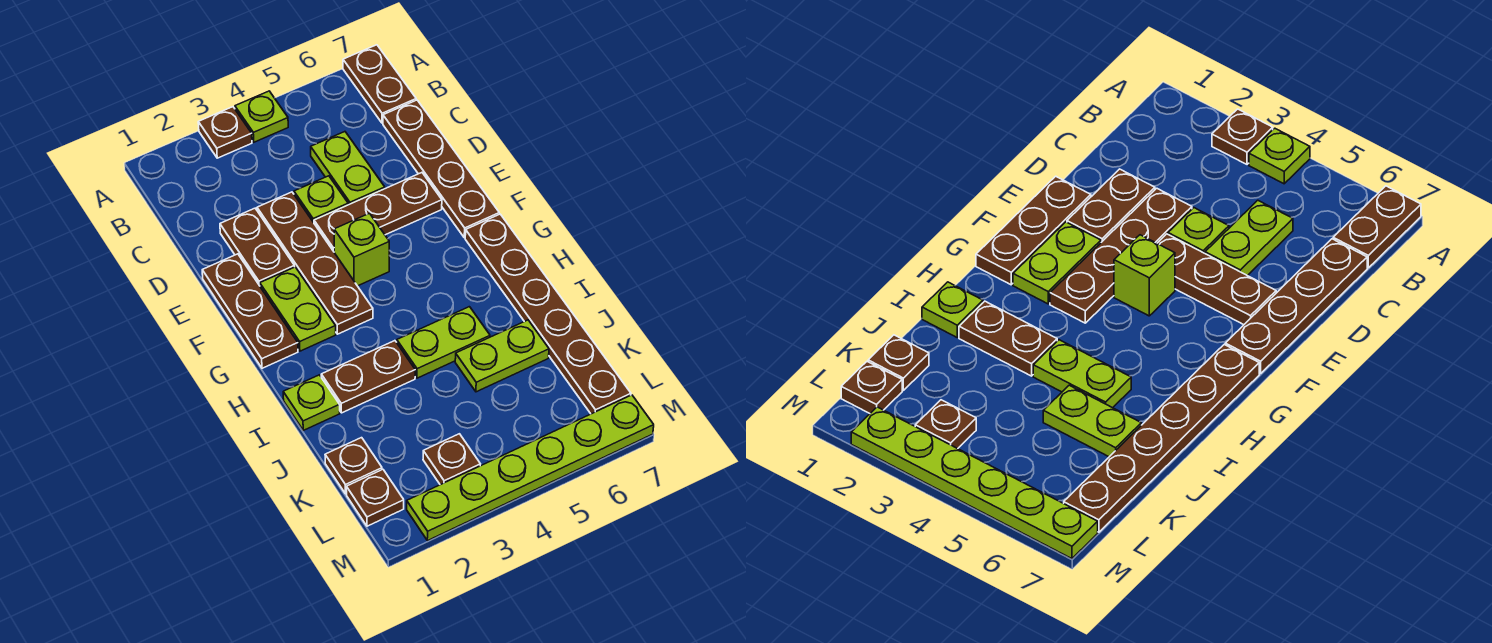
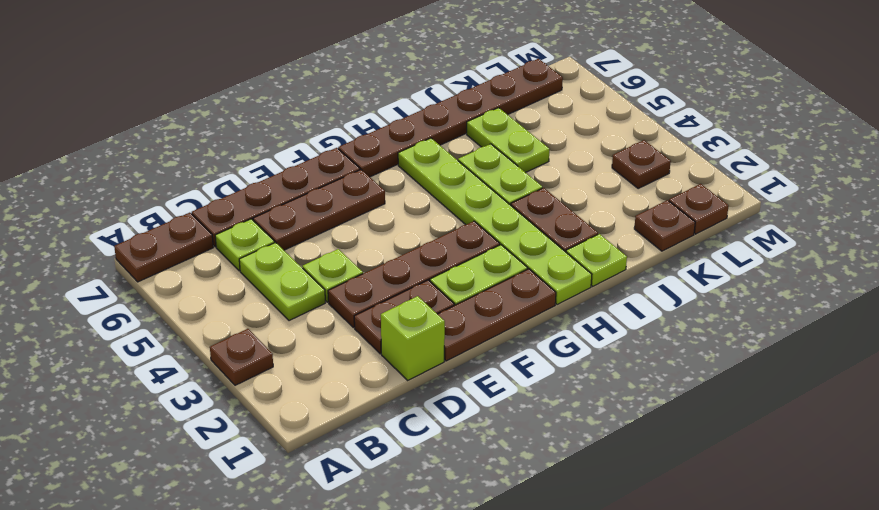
lime 1x1 plate [235,91,288,142] -> lime 1x1 plate moved to [215,219,275,271]
lime 1x2 plate [311,132,385,205] -> lime 1x2 plate turned to [239,243,325,321]
brown 1x3 plate [314,173,442,251] -> brown 1x3 plate turned to [253,170,385,250]
lime 1x1 brick [334,213,389,286] -> lime 1x1 brick moved to [381,296,445,380]
lime 1x6 plate [407,395,654,541] -> lime 1x6 plate moved to [398,138,592,305]

